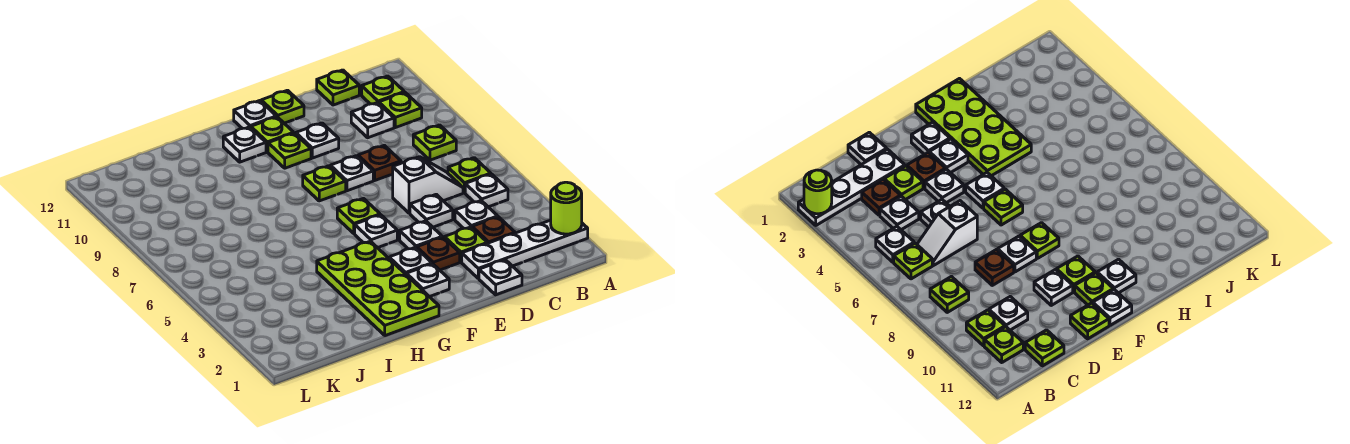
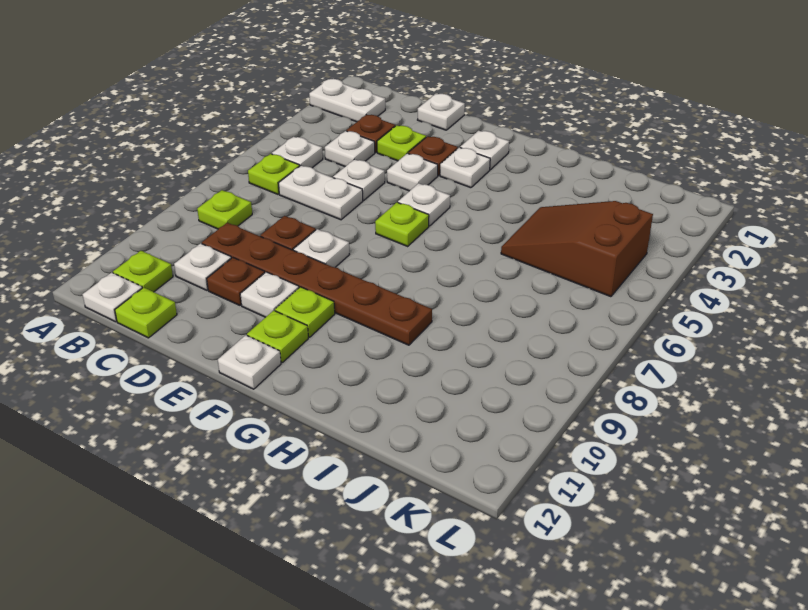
white 1x4 plate [462,220,588,278] -> white 1x2 plate [309,79,385,122]
lime 1x1 round brick [551,182,582,234] -> none
lime 1x1 plate [379,92,422,128] -> none
white 1x2 slope [393,157,463,213] -> white 1x2 plate [279,166,363,220]
none -> brown 1x6 plate [202,223,432,345]
none -> brown 1x1 plate [207,258,265,305]
lime 1x1 plate [261,90,304,123] -> none
lime 1x1 plate [303,166,346,201] -> none
lime 2x4 plate [317,241,439,336] -> none
white 1x1 plate [223,127,266,162] -> white 1x1 plate moved to [82,272,142,322]
none -> brown 2x3 slope [501,201,653,297]

